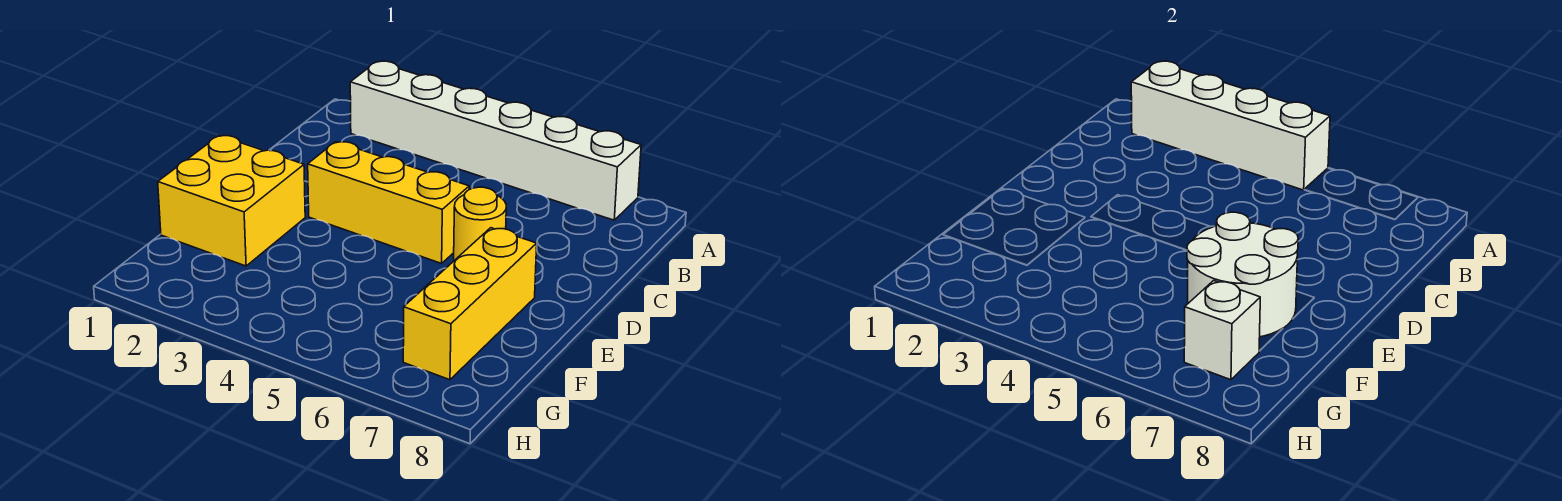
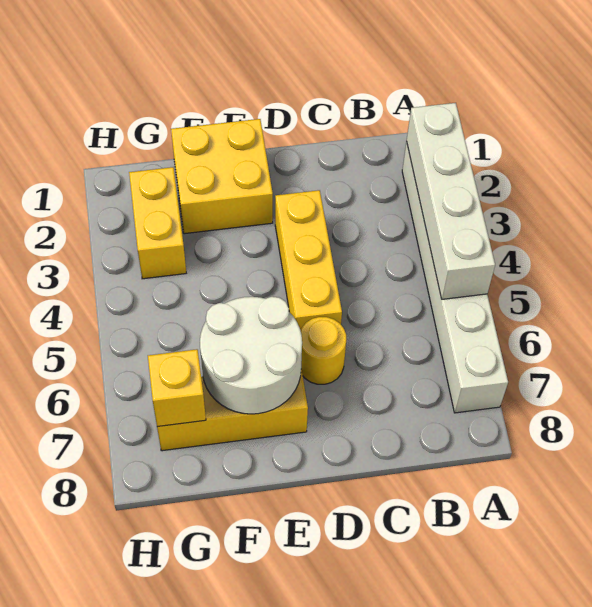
none -> yellow 1x2 brick [129,167,186,279]
white 1x1 brick [1184,281,1260,380] -> yellow 1x1 brick [148,349,206,427]

